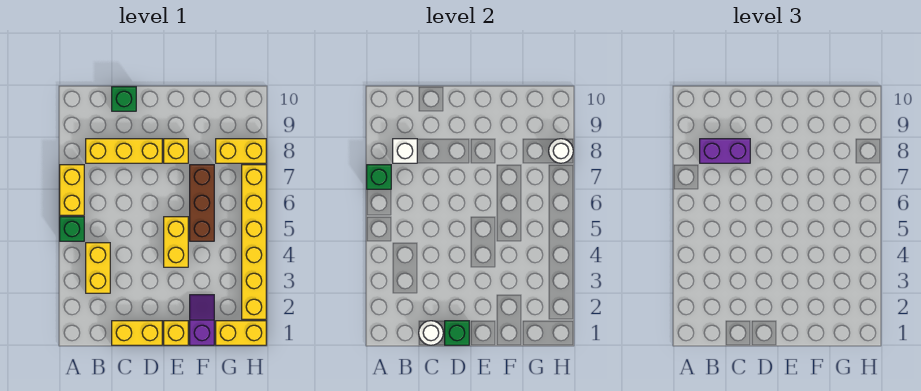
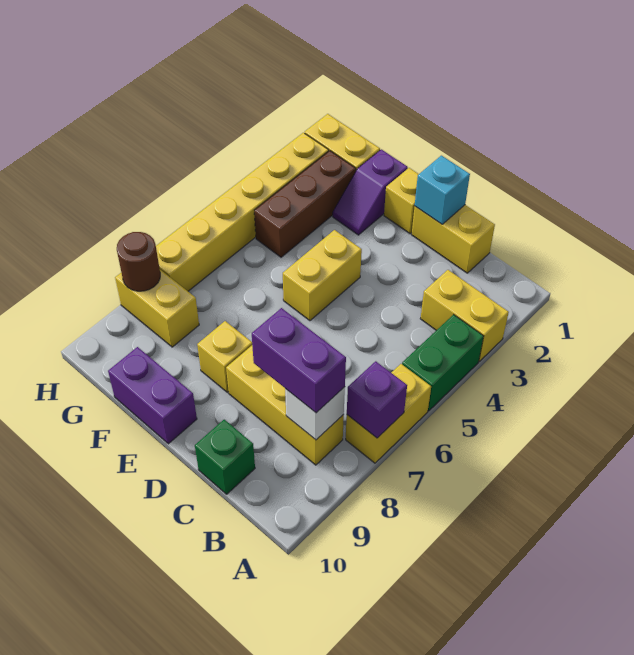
green 1x1 brick [60,217,84,241] -> green 1x2 brick [402,315,484,411]
green 1x1 brick [367,165,391,189] -> purple 1x1 brick [347,361,407,438]
yellow 1x2 brick [86,243,110,293] -> yellow 1x2 brick turned to [420,270,509,361]
white 1x1 round brick [419,321,443,345] -> none
green 1x1 brick [445,321,469,345] -> cyan 1x1 brick [415,156,470,224]
none -> purple 1x2 brick [108,347,197,444]
brown 1x3 brick [190,165,214,241] -> brown 1x3 brick moved to [254,151,356,257]
white 1x1 round brick [549,139,573,163] -> brown 1x1 round brick [117,232,160,291]

